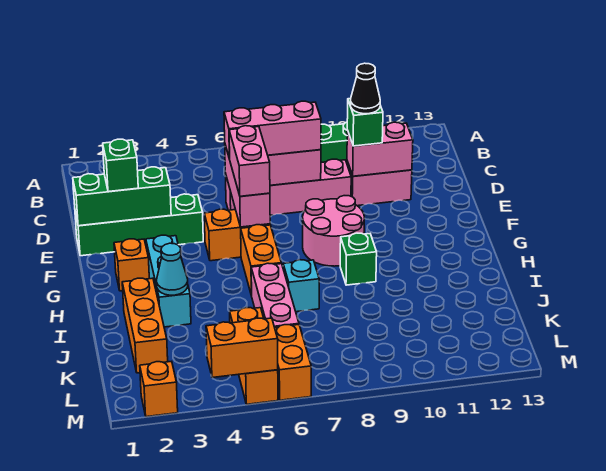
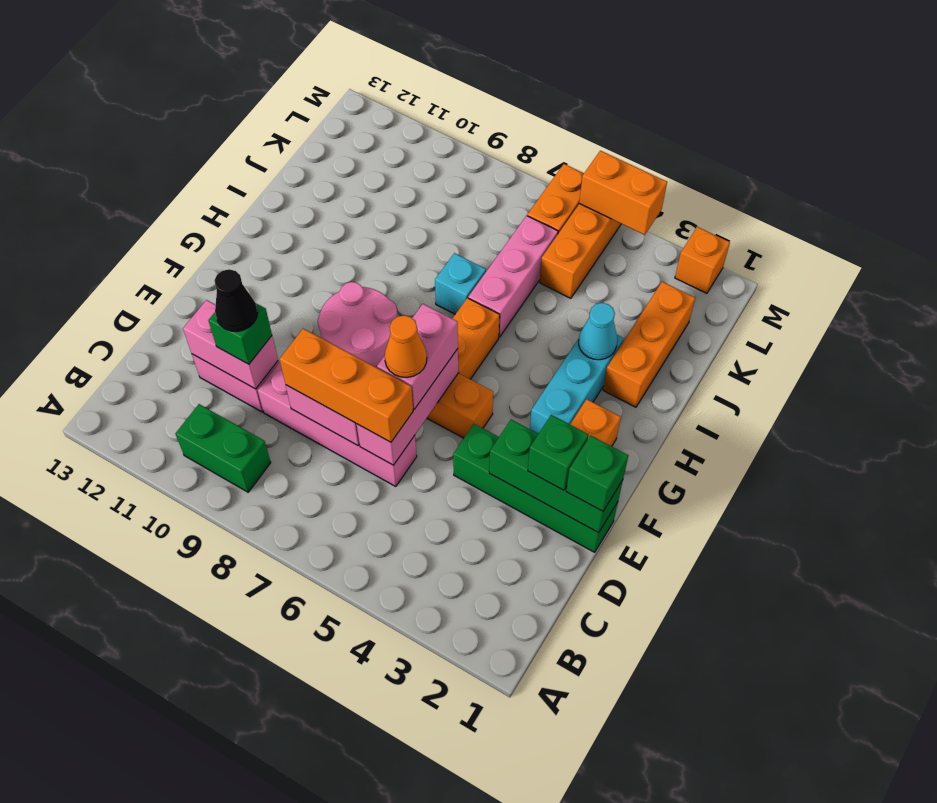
pink 1x3 brick [224,101,321,159] -> orange 1x3 brick [280,329,413,442]
none -> orange 1x1 cone [385,315,427,377]
green 1x1 brick [340,233,377,285] -> green 1x1 brick moved to [566,436,629,511]

